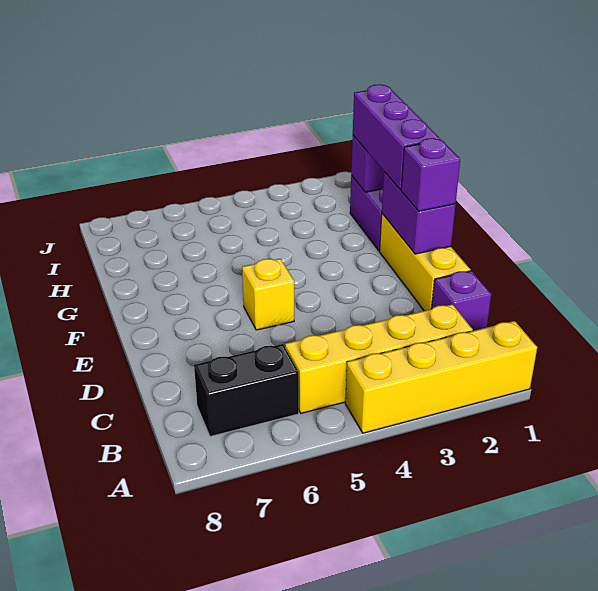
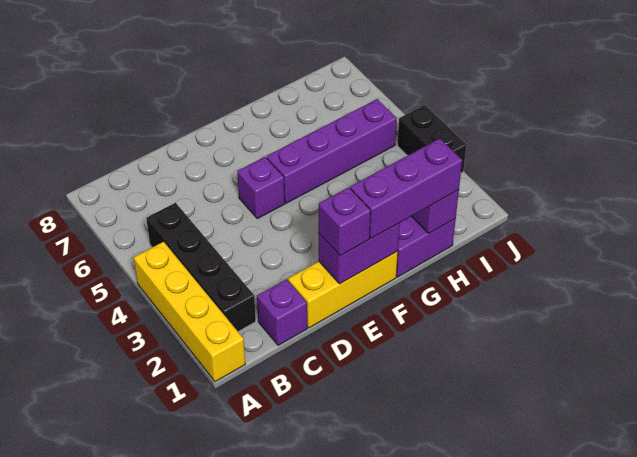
yellow 1x4 brick [285,304,473,413] -> black 1x4 brick [146,203,256,332]
black 1x2 brick [194,344,299,437] -> black 1x2 brick moved to [397,105,466,173]
yellow 1x1 brick [242,259,294,330] -> purple 1x1 brick [237,157,285,219]
none -> purple 1x4 brick [267,99,397,203]

